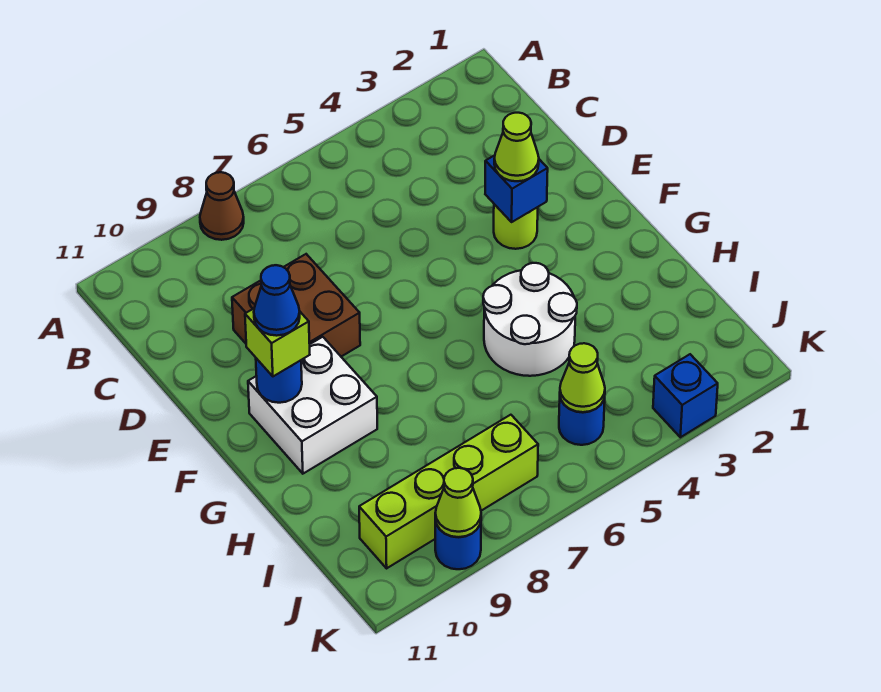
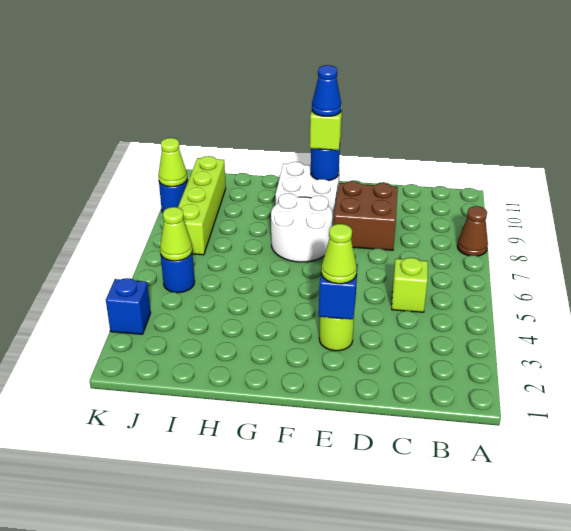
none -> lime 1x1 brick [392,258,428,312]
white 2x2 round brick [483,263,577,376] -> white 2x2 round brick moved to [271,193,332,262]

